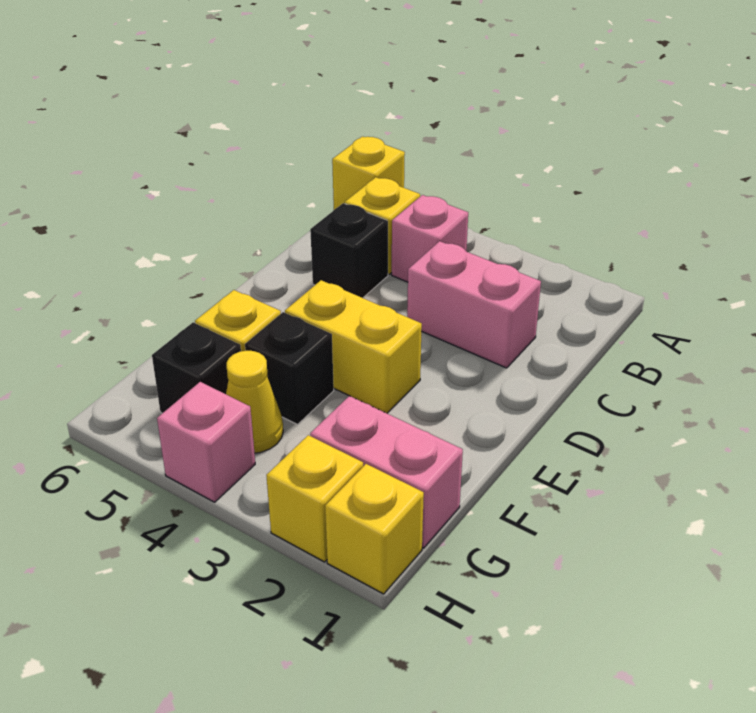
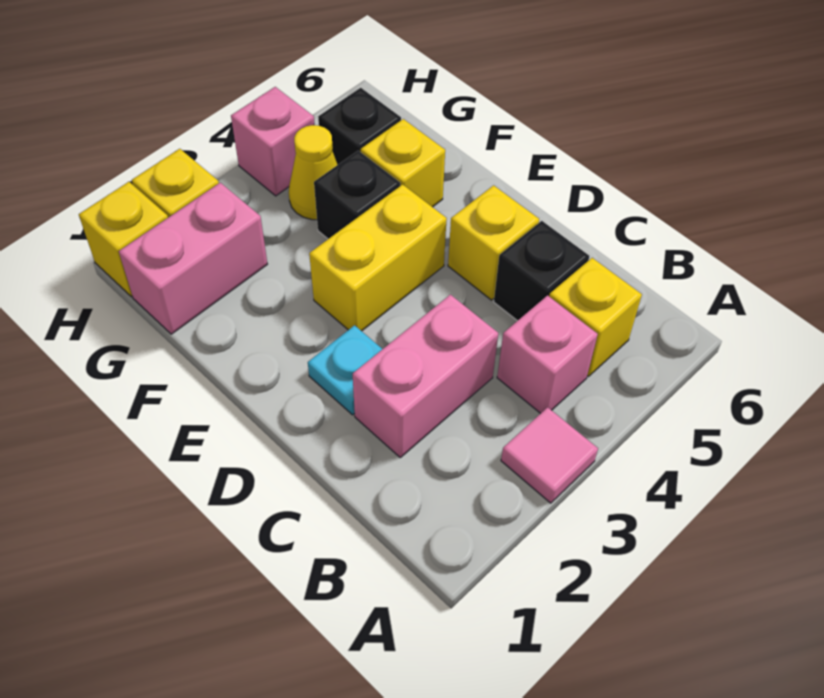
none -> pink 1x1 tile [501,407,598,503]
yellow 1x1 brick [332,136,405,210] -> yellow 1x1 brick moved to [448,185,539,300]
none -> cyan 1x1 plate [308,325,382,415]

